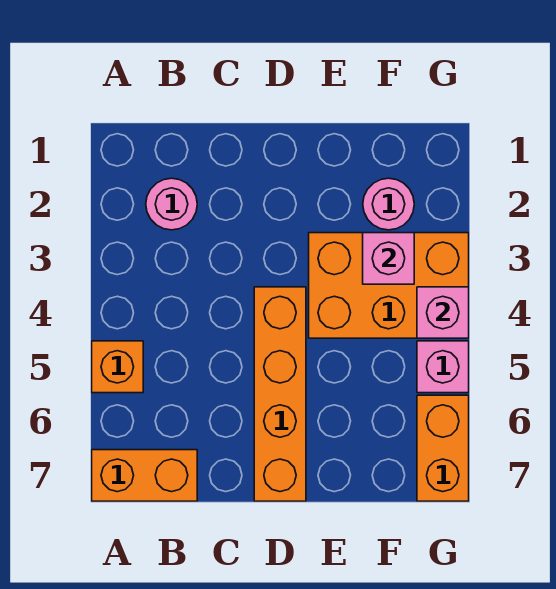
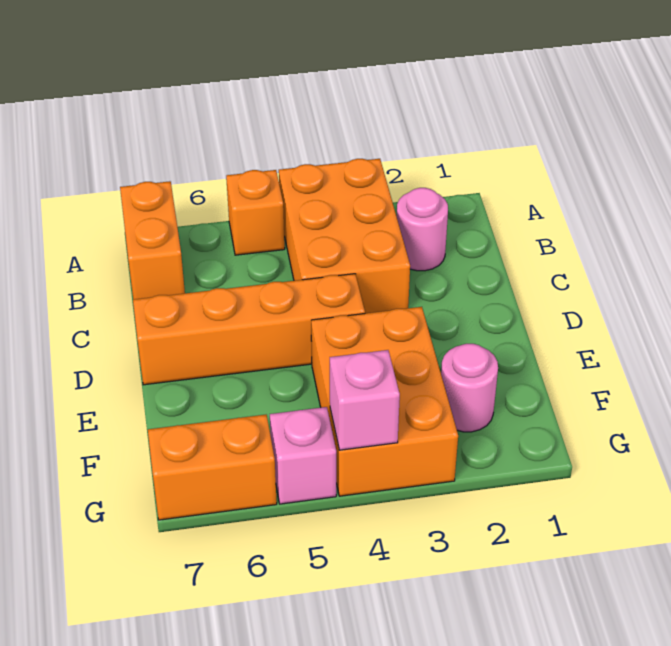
none -> orange 2x3 brick [279,159,410,313]
pink 1x1 brick [363,233,414,284] -> none

